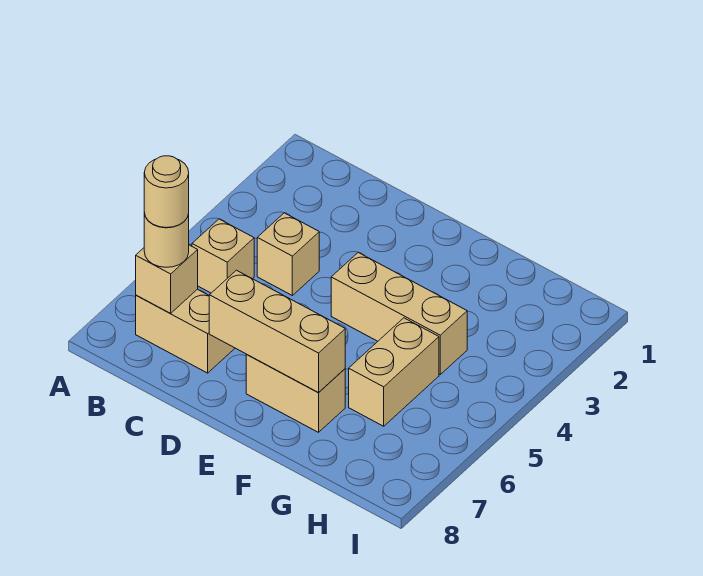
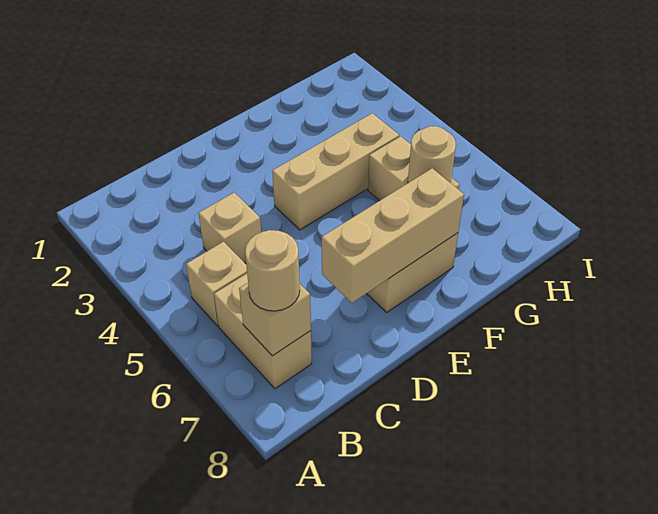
tan 1x2 brick [136,289,235,373] -> tan 1x2 brick turned to [214,274,312,389]
tan 1x1 round brick [144,156,189,228] -> tan 1x1 round brick moved to [408,126,456,183]

